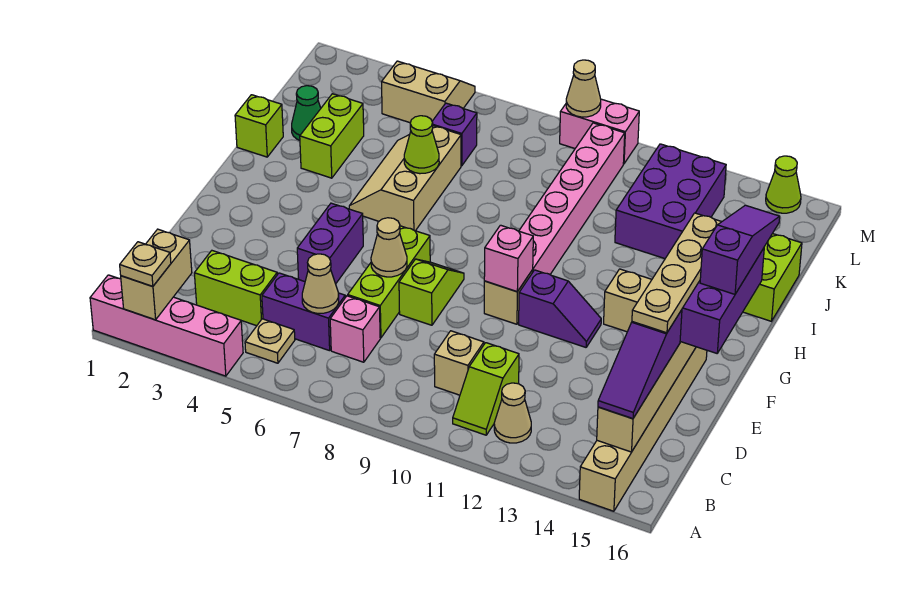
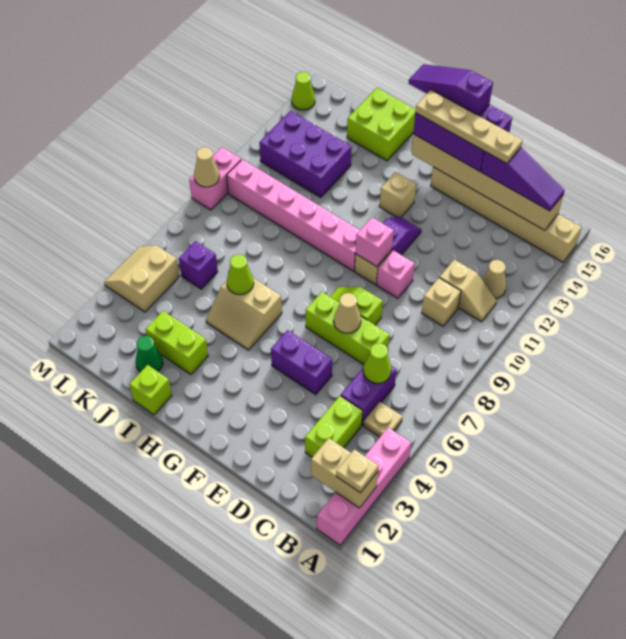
lime 1x2 slope [453,343,519,435] -> tan 1x2 slope [439,259,496,322]
tan 1x1 cone [302,254,339,313] -> lime 1x1 cone [363,343,391,384]
pink 1x1 brick [330,296,380,362] -> pink 1x1 brick moved to [377,250,415,298]
tan 2x3 slope [349,126,461,231] -> tan 2x2 slope [206,278,282,350]

